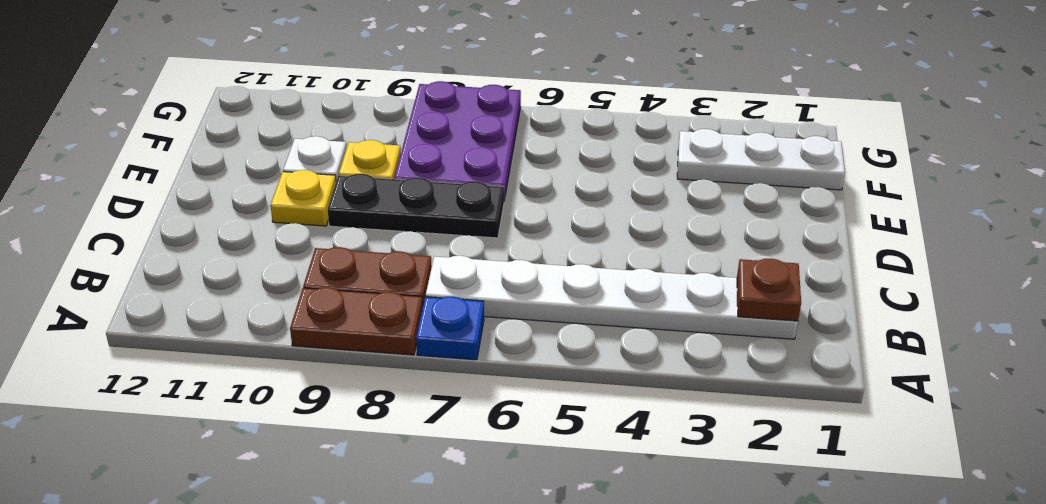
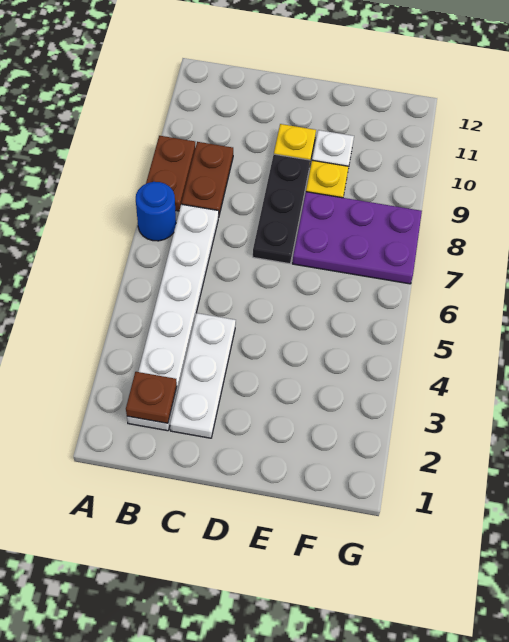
blue 1x1 plate [416,296,484,360] -> blue 1x1 round brick [136,182,176,241]
white 1x3 plate [677,129,845,190] -> white 1x3 plate moved to [170,313,236,438]

